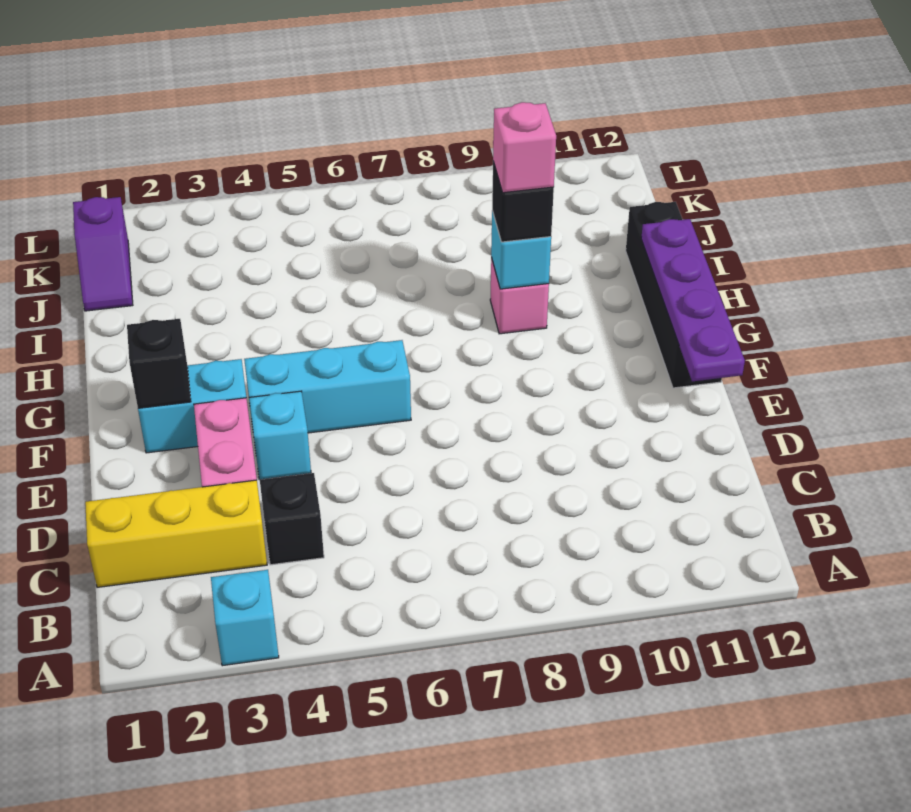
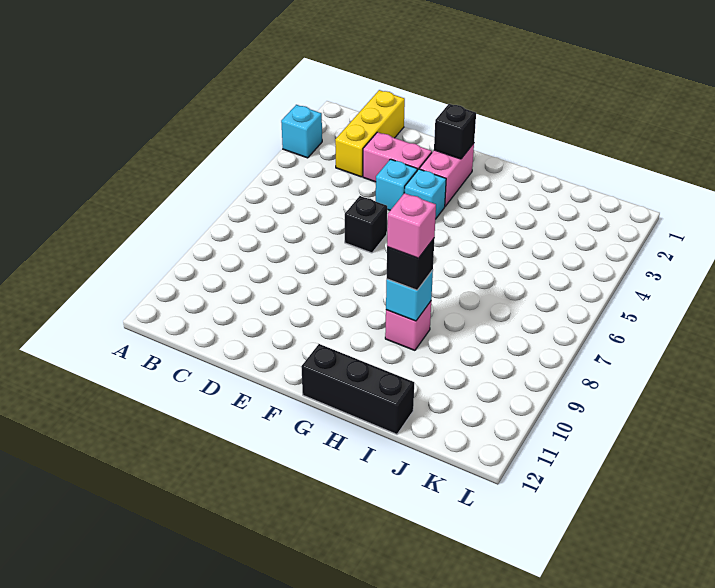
black 1x1 brick [260,473,324,565] -> black 1x1 brick moved to [345,196,387,253]
purple 1x4 plate [641,219,745,381] -> none
cyan 1x2 brick [138,359,246,453] -> pink 1x2 brick [419,143,474,206]
cyan 1x3 brick [244,340,411,433] -> cyan 1x1 brick [404,169,446,219]
black 1x4 brick [626,202,722,388] -> black 1x3 brick [301,344,414,434]
purple 1x2 slope [73,197,133,311] -> none

